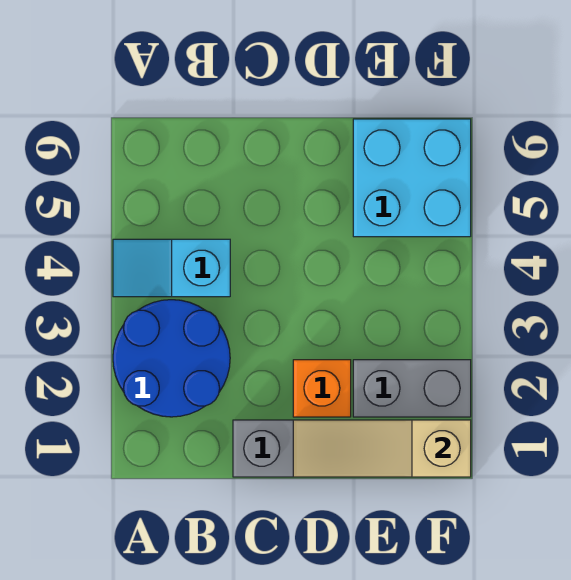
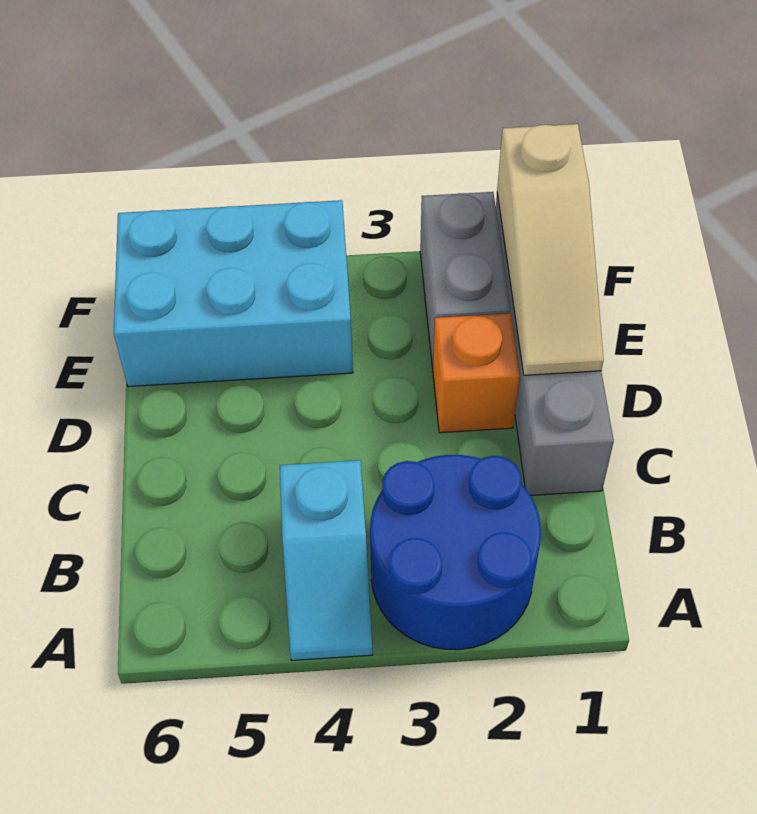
cyan 2x2 brick [353,119,471,237] -> cyan 2x3 brick [114,200,353,387]

